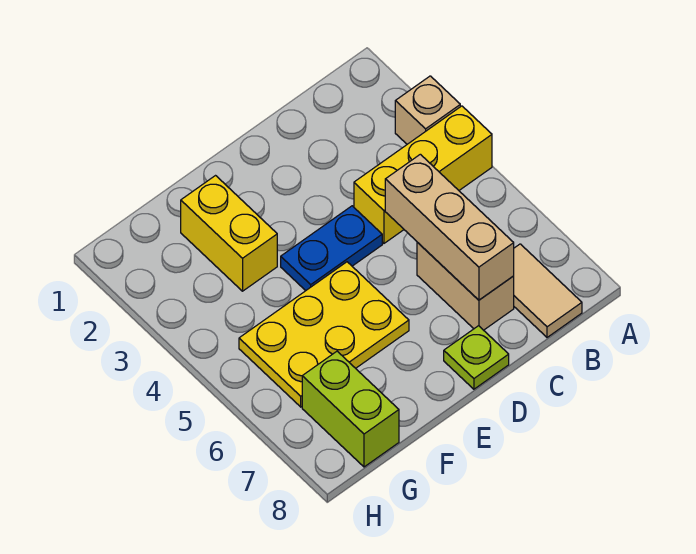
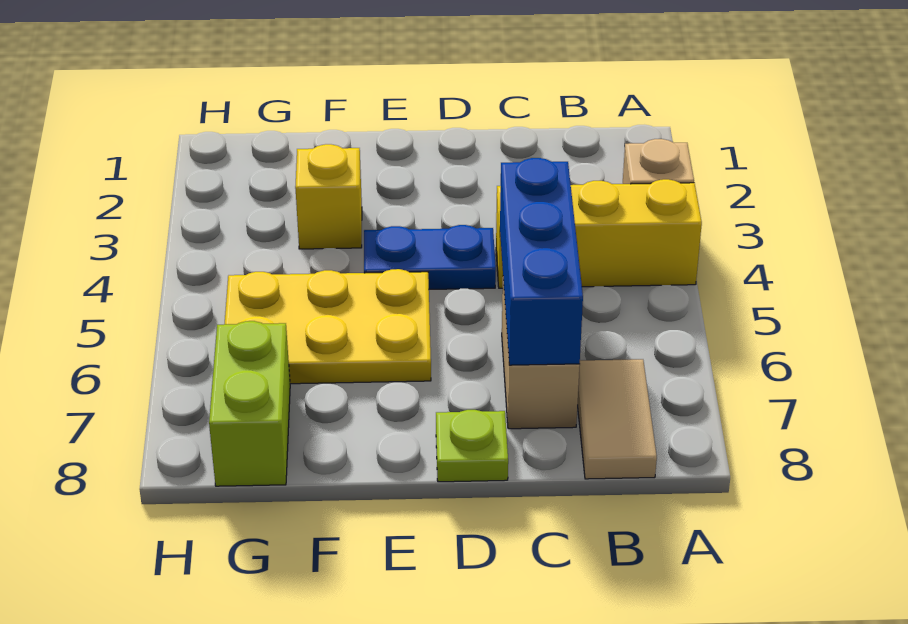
tan 1x3 brick [385,154,514,300] -> blue 1x3 brick [500,158,583,365]
yellow 1x2 brick [181,176,277,291] -> yellow 1x1 brick [295,144,362,249]

